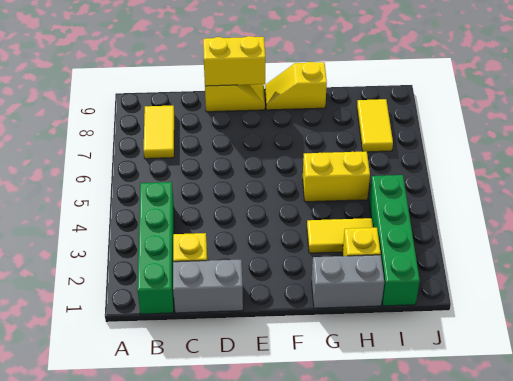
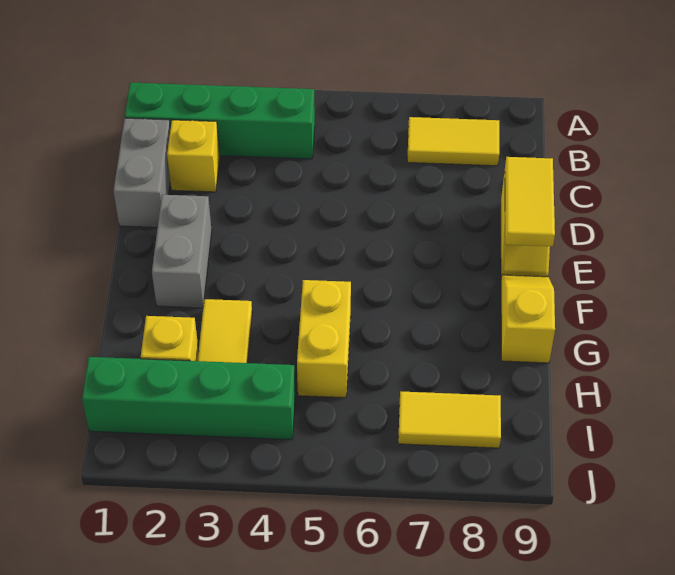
yellow 1x2 brick [203,36,265,86] -> yellow 1x2 tile [505,157,555,246]
grey 1x2 brick [312,255,384,308] -> grey 1x2 brick moved to [152,195,212,308]

